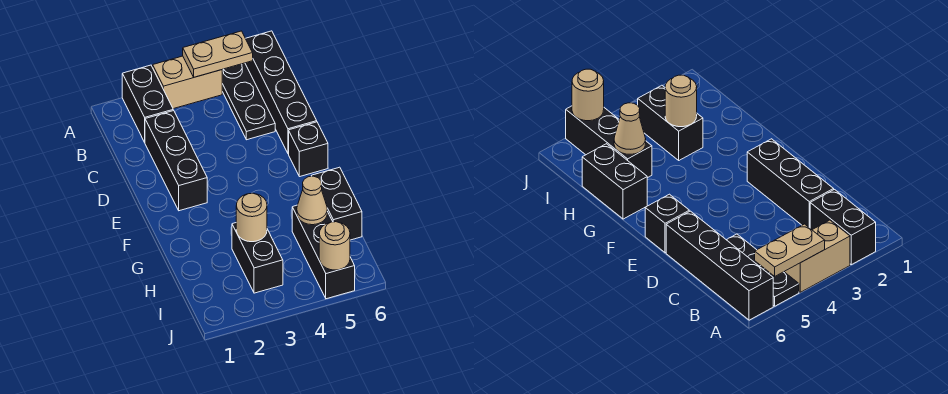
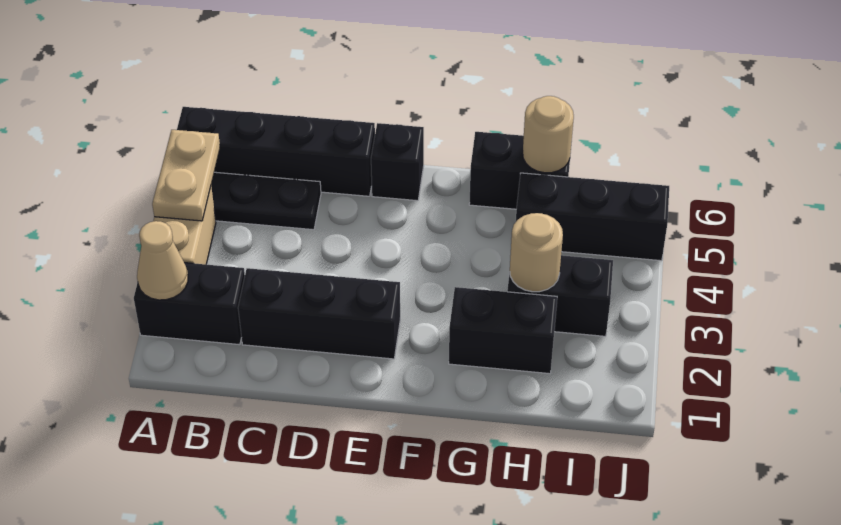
none -> black 1x2 brick [449,287,557,374]
tan 1x1 cone [297,176,327,225] -> tan 1x1 cone moved to [137,221,188,300]
tan 1x1 round brick [319,222,350,270] -> tan 1x1 round brick moved to [523,96,574,173]

